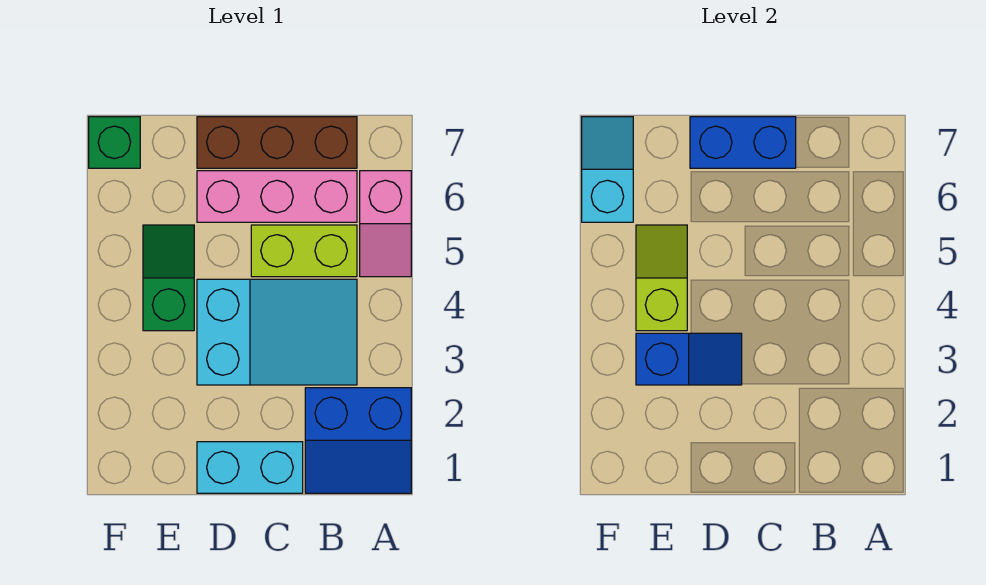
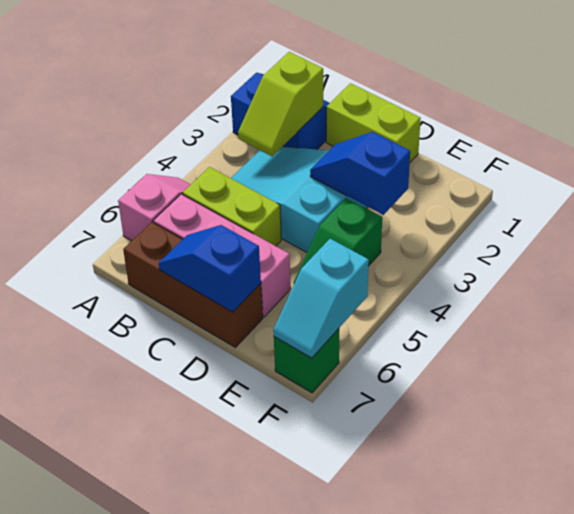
cyan 1x2 brick [197,442,303,493] -> lime 1x2 brick [326,83,421,162]
blue 1x2 brick [690,117,796,168] -> blue 1x2 slope [159,225,261,312]
lime 1x2 slope [636,225,687,331] -> lime 1x2 slope moved to [238,52,323,156]

